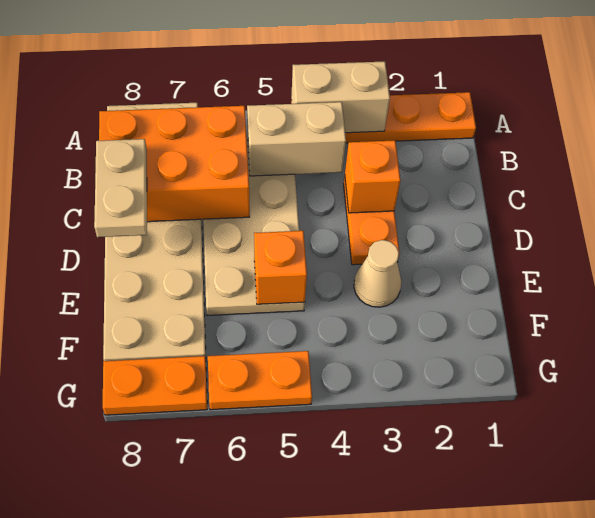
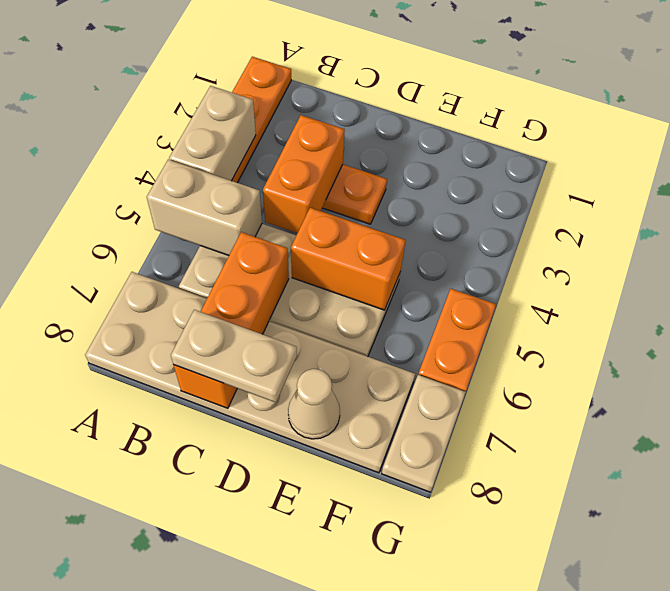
tan 1x2 brick [247,102,346,176] -> tan 1x2 brick turned to [147,159,262,255]
orange 2x3 brick [99,106,250,222] -> orange 1x3 brick [174,232,289,408]
orange 1x1 brick [345,140,400,213] -> orange 1x2 brick [263,115,345,233]
tan 1x1 cone [354,240,401,307] -> tan 1x1 cone moved to [288,369,340,439]
orange 1x1 brick [254,231,307,304] -> orange 1x2 brick [291,208,406,310]
orange 1x2 plate [103,356,207,415] -> tan 1x2 plate [382,375,466,492]

